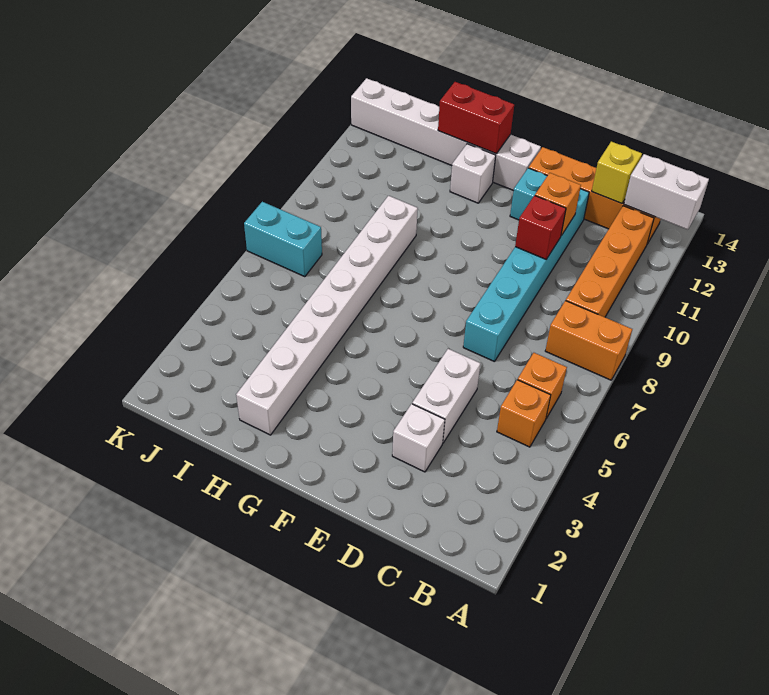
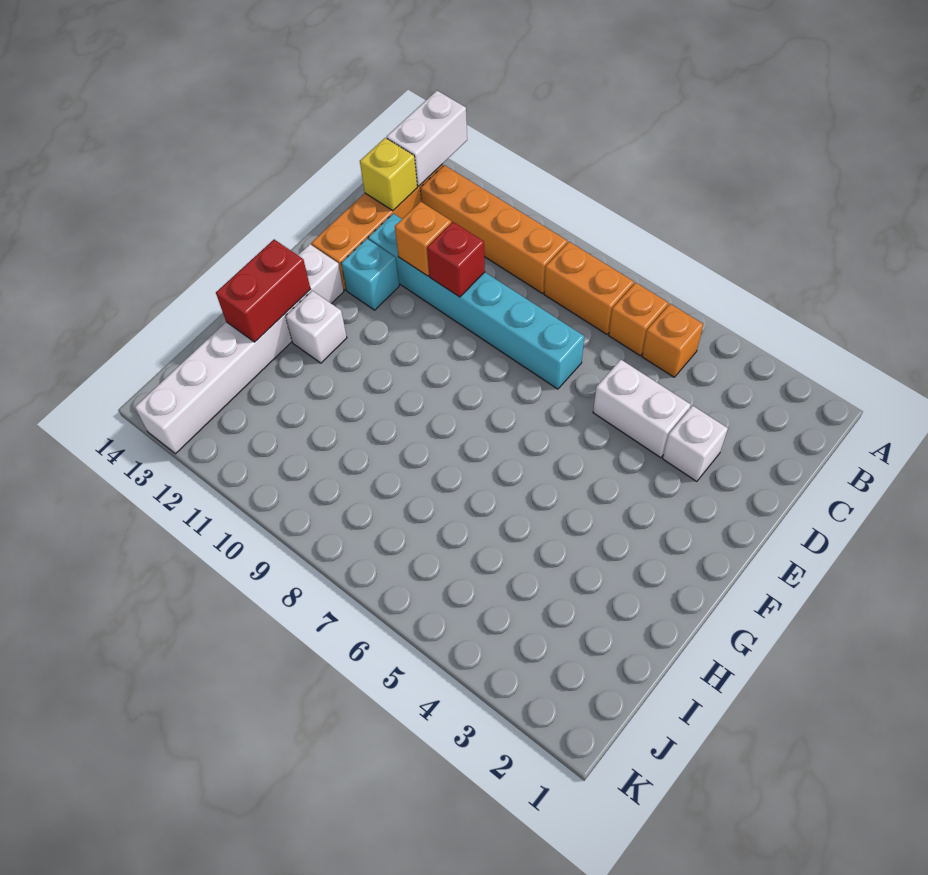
orange 1x2 brick [545,301,632,380] -> orange 1x2 brick turned to [544,242,634,334]
white 1x8 brick [236,196,418,435] -> none
cyan 1x2 brick [244,202,322,277] -> none

